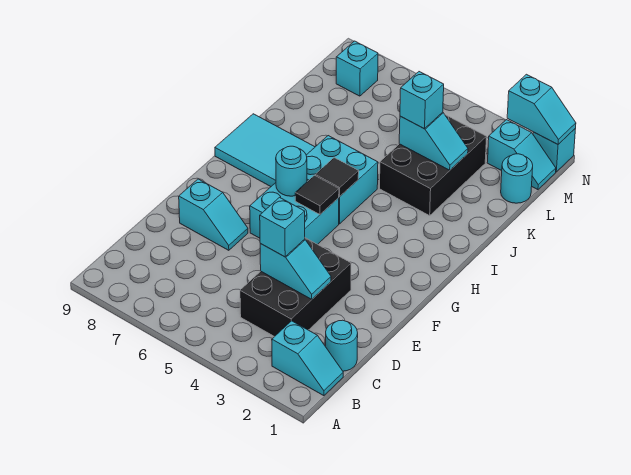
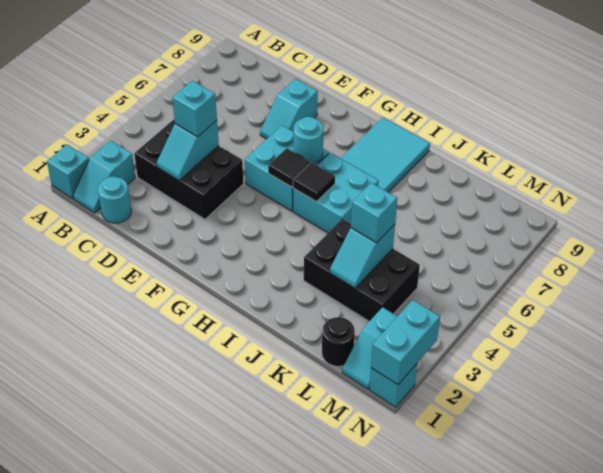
cyan 1x1 round brick [501,154,533,203] -> black 1x1 round brick [322,317,355,366]
cyan 1x1 brick [336,41,378,96] -> cyan 1x1 brick moved to [47,144,89,198]
cyan 1x2 slope [507,74,576,144] -> cyan 1x2 brick [371,300,440,385]

